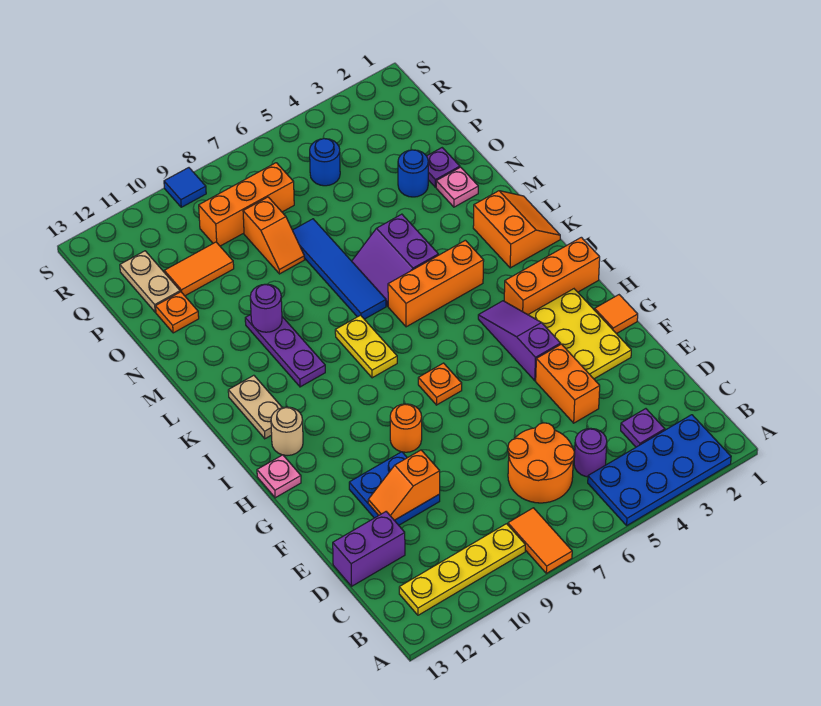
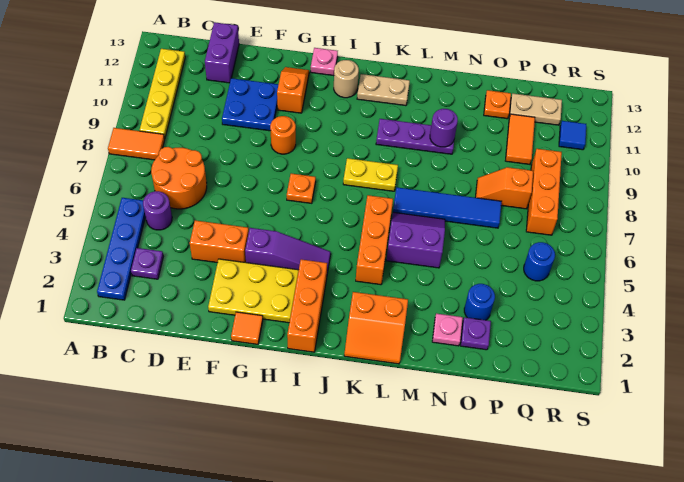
blue 2x4 plate [588,415,731,525] -> blue 1x4 plate [97,198,146,300]
orange 1x2 slope [368,450,440,520] -> orange 1x2 slope moved to [277,67,309,113]
blue 1x1 tile [164,168,206,207] -> blue 1x1 tile moved to [559,121,586,150]

